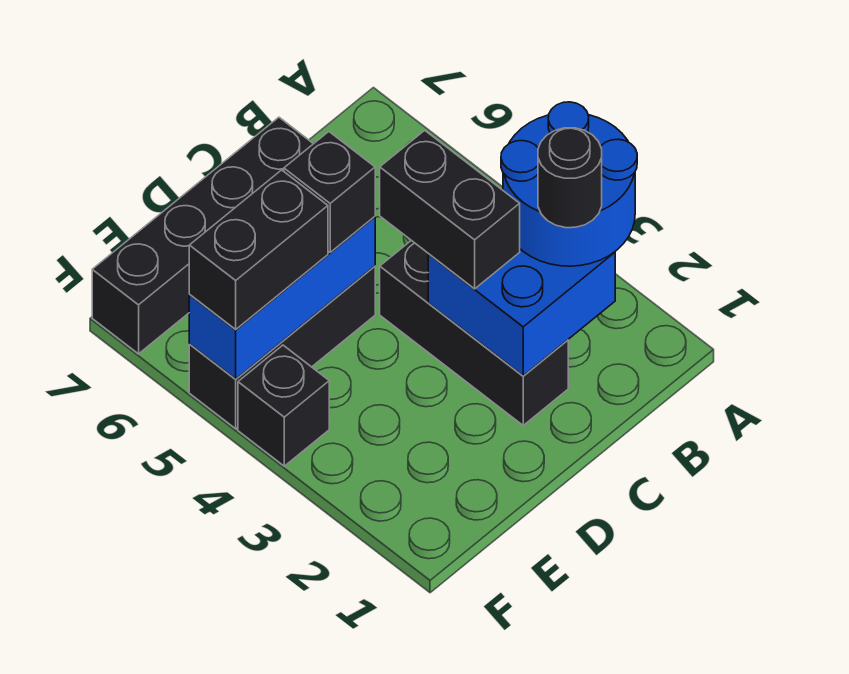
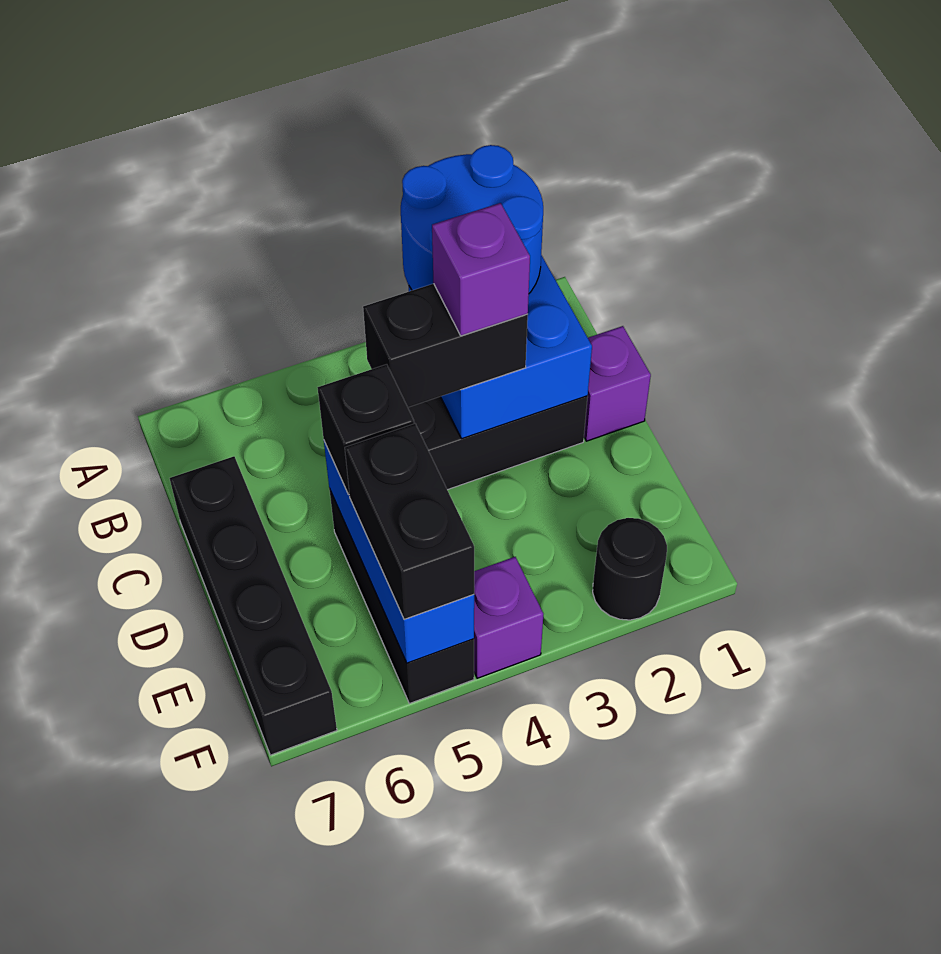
black 1x1 round brick [538,128,602,228] -> black 1x1 round brick moved to [593,518,667,620]
none -> purple 1x1 brick [584,326,651,441]
none -> purple 1x1 brick [432,203,530,336]
black 1x1 brick [238,345,329,466] -> purple 1x1 brick [474,557,543,678]

